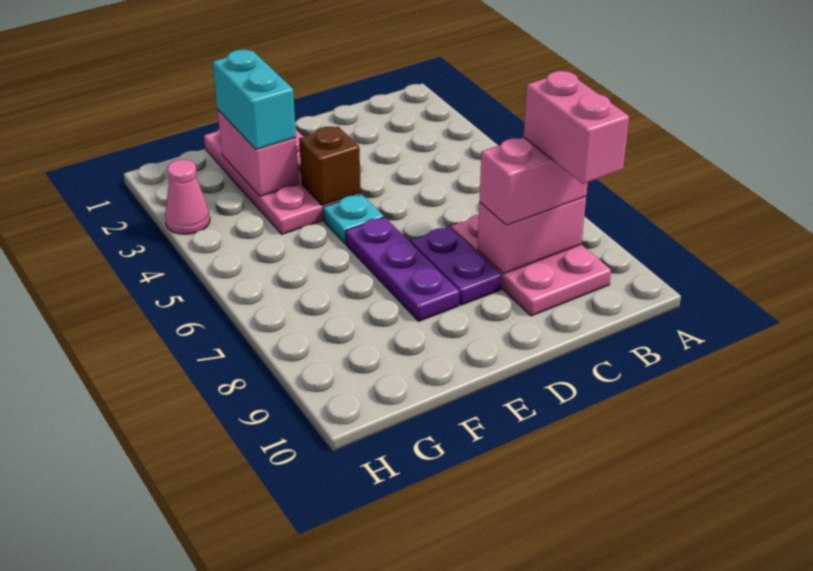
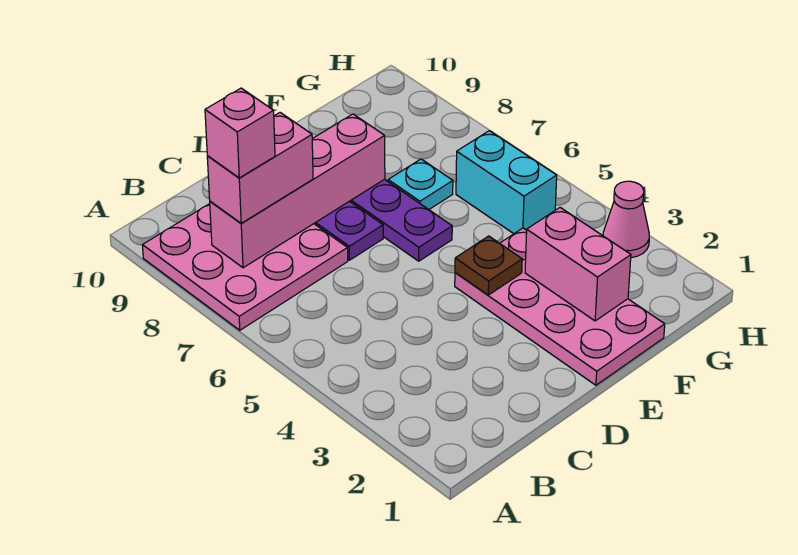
pink 2x3 plate [451,214,611,316] -> pink 3x3 plate [143,204,348,330]
pink 1x2 brick [478,197,586,274] -> pink 1x4 brick [210,114,385,268]
pink 1x2 brick [524,71,629,184] -> pink 1x1 brick [205,88,275,178]
brown 1x1 brick [299,127,361,205] -> brown 1x1 plate [455,236,522,295]
cyan 1x1 plate [323,194,384,244] -> cyan 1x1 plate moved to [388,159,453,209]
cyan 1x2 brick [213,50,296,150] -> cyan 1x2 brick moved to [456,131,557,234]

